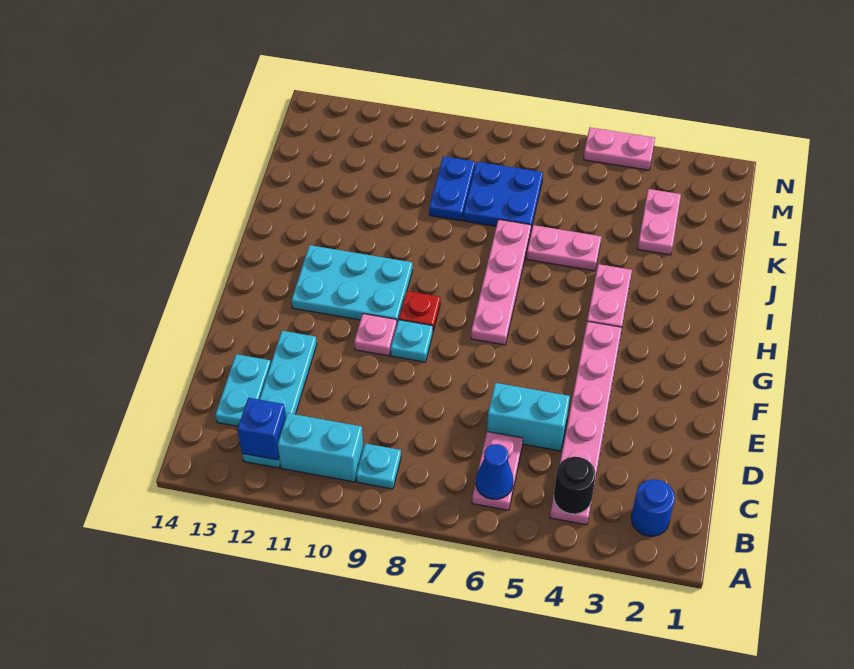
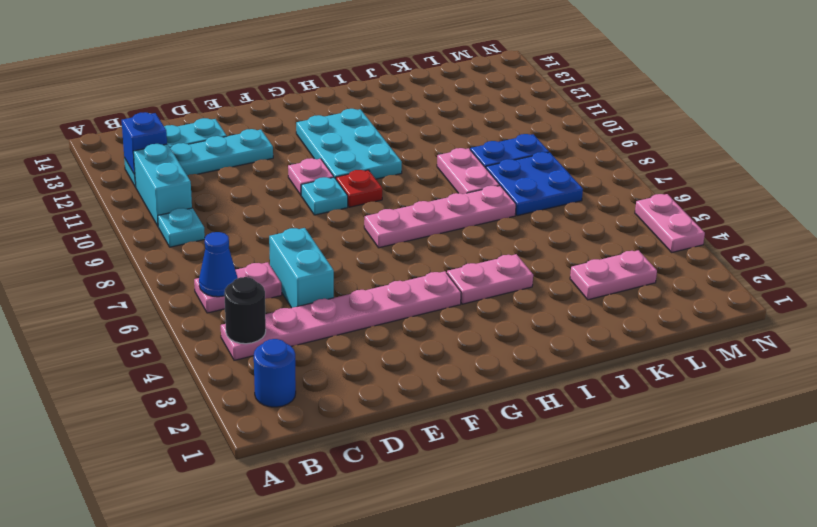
pink 1x2 plate [527,225,601,271] -> pink 1x2 plate moved to [437,148,500,194]

